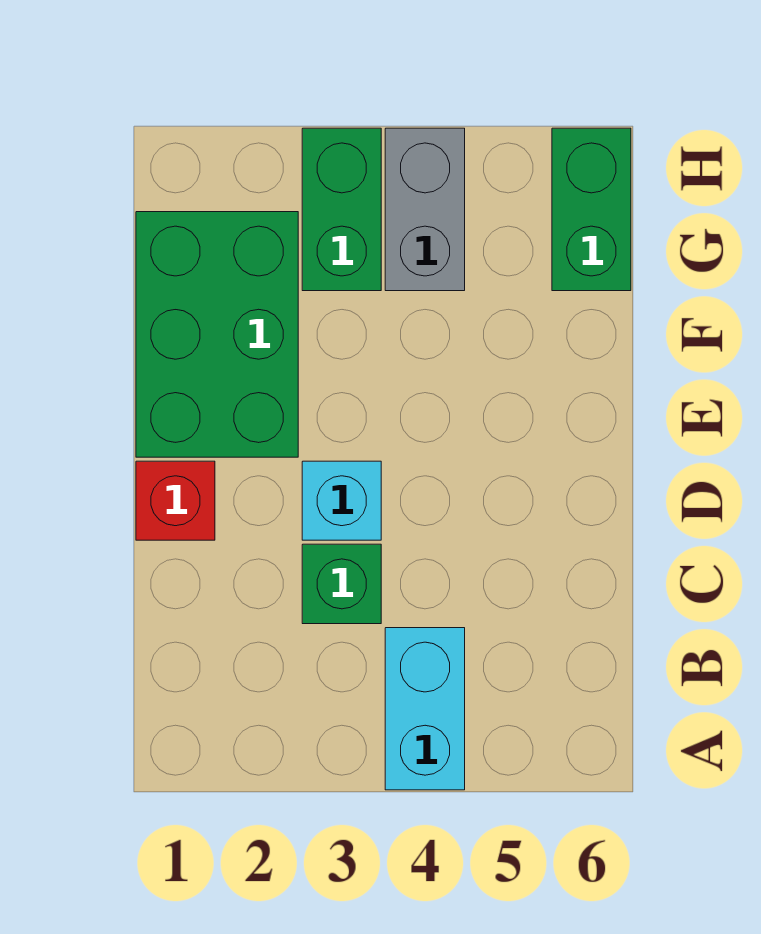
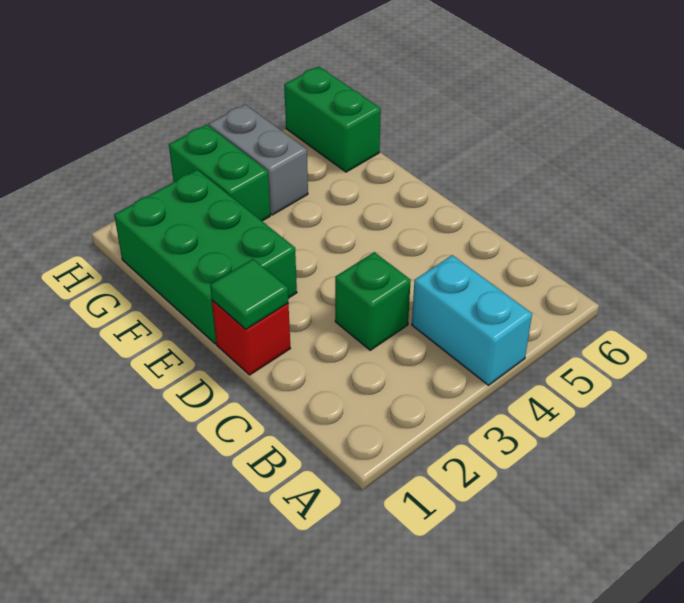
none -> green 1x1 tile [210,259,288,329]
cyan 1x1 brick [302,461,381,540] -> none

